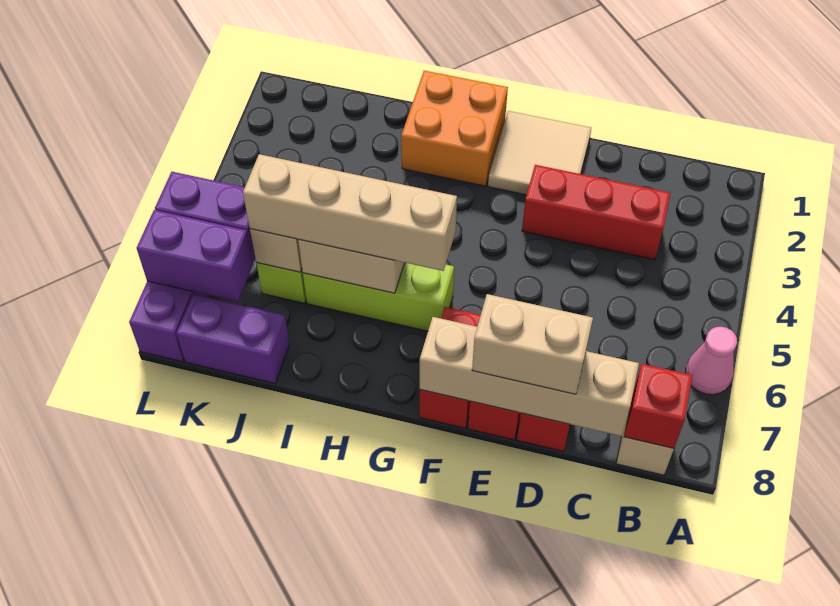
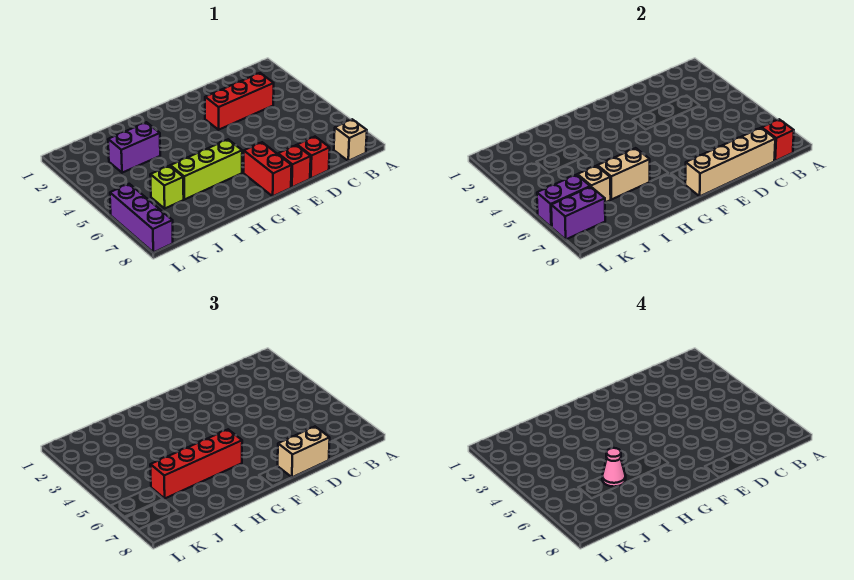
pink 1x1 cone [686,327,737,395] -> pink 1x1 cone moved to [602,448,626,487]
tan 2x2 tile [488,111,591,195] -> none
orange 2x2 brick [401,71,508,186] -> none
tan 1x4 brick [243,154,457,271] -> red 1x4 brick [150,429,242,498]
purple 1x2 brick [176,294,290,383] -> purple 1x2 brick moved to [108,122,160,173]

